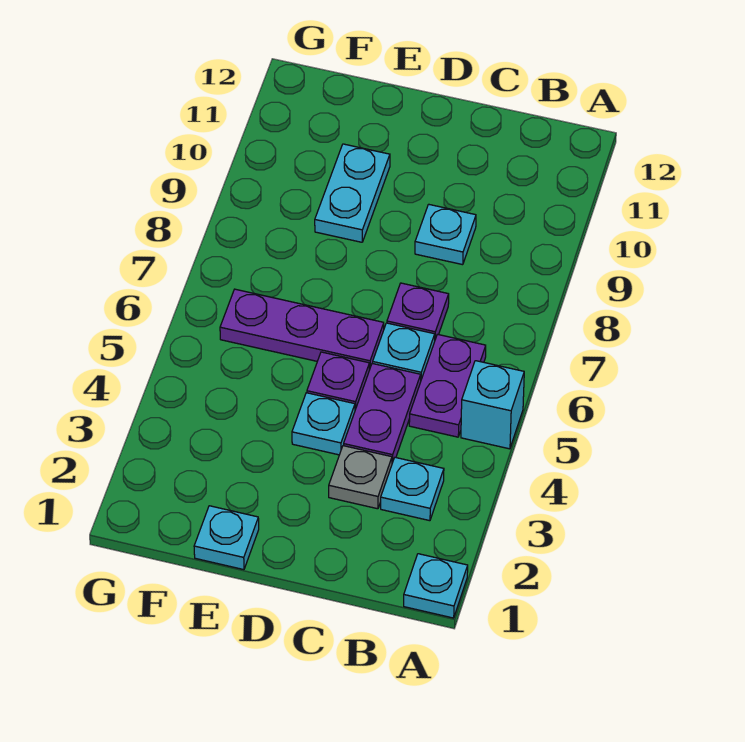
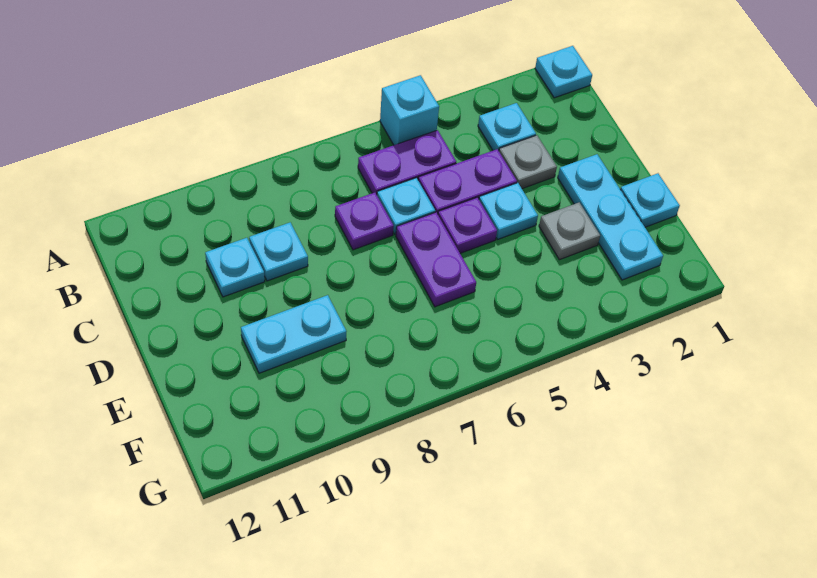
none -> cyan 1x1 plate [205,238,265,297]
none -> cyan 1x3 plate [558,154,663,280]
purple 1x3 plate [220,289,384,370] -> purple 1x2 plate [396,212,476,307]
none -> grey 1x1 plate [539,202,600,260]

